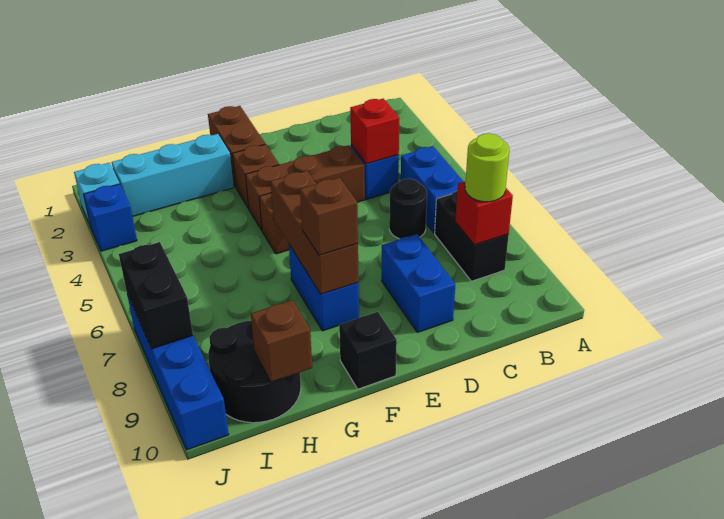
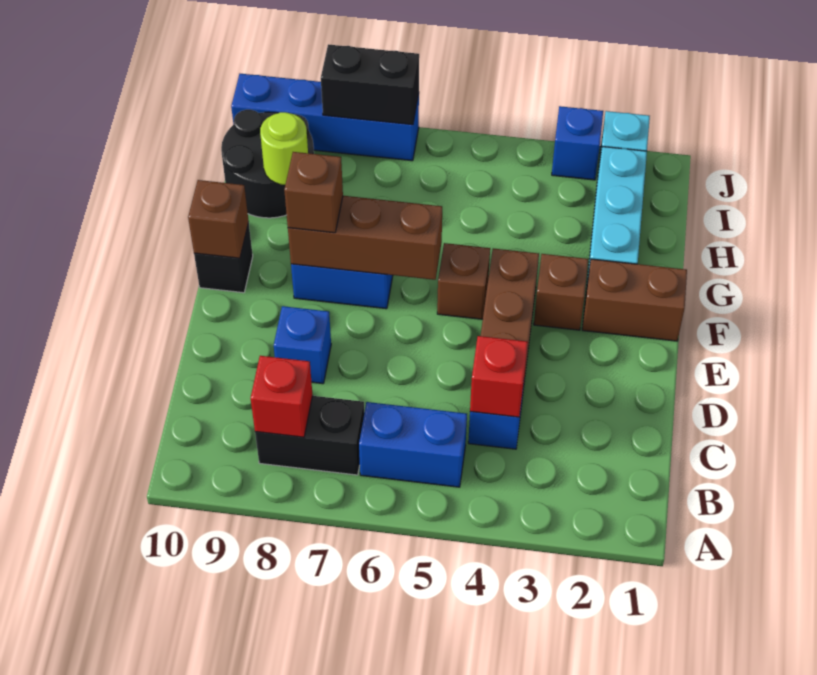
lime 1x1 round brick [465,133,509,202] -> lime 1x1 round brick moved to [260,112,308,185]
black 1x1 round brick [389,179,427,239] -> none
blue 1x2 brick [382,234,455,332] -> blue 1x1 brick [274,306,331,384]
brown 1x1 brick [251,300,312,382] -> brown 1x1 brick moved to [188,180,249,258]

